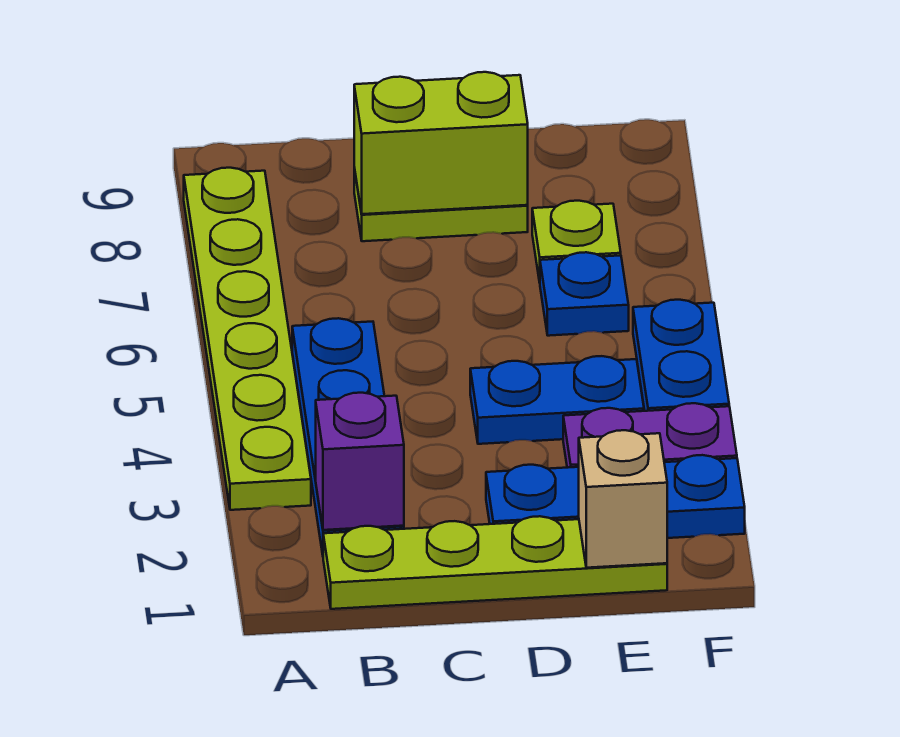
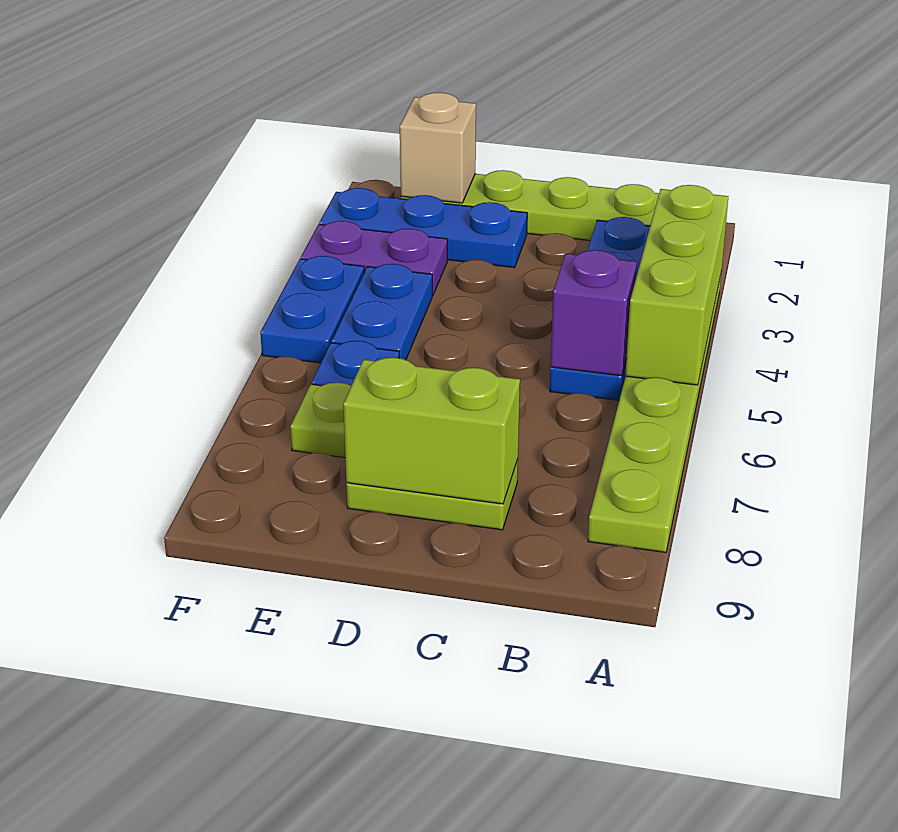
none -> lime 1x3 brick [625,185,728,385]
purple 1x1 brick [316,393,404,530] -> purple 1x1 brick moved to [550,250,637,376]
blue 1x2 plate [470,356,644,444] -> blue 1x2 plate turned to [332,264,432,360]

